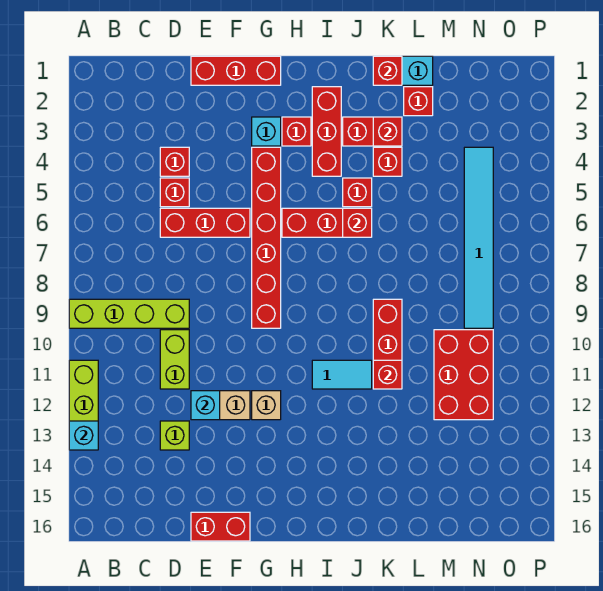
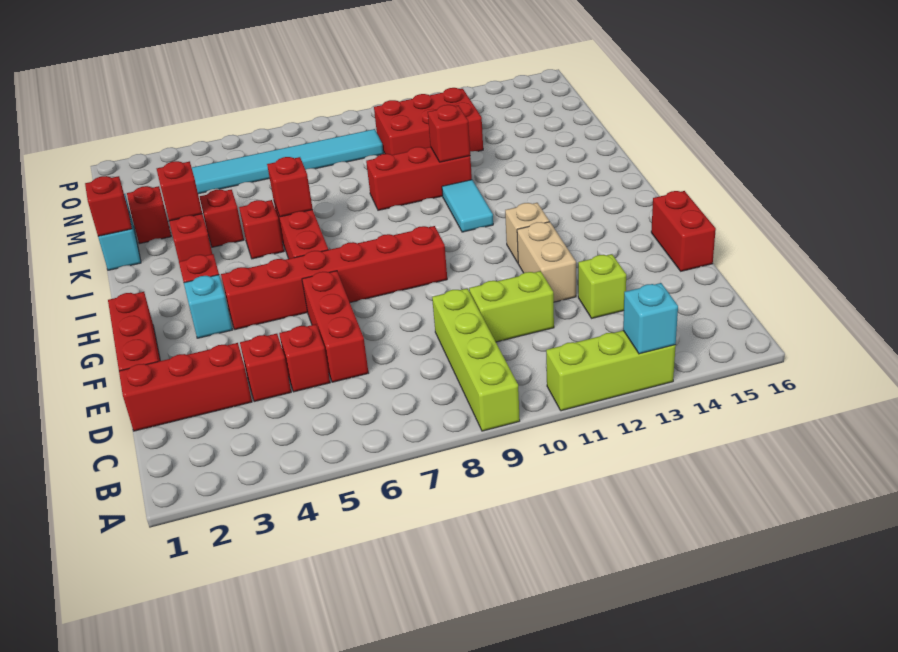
cyan 1x1 brick [191,391,220,420] -> none
red 1x3 brick [312,87,341,176] -> red 1x3 brick moved to [119,343,252,431]

